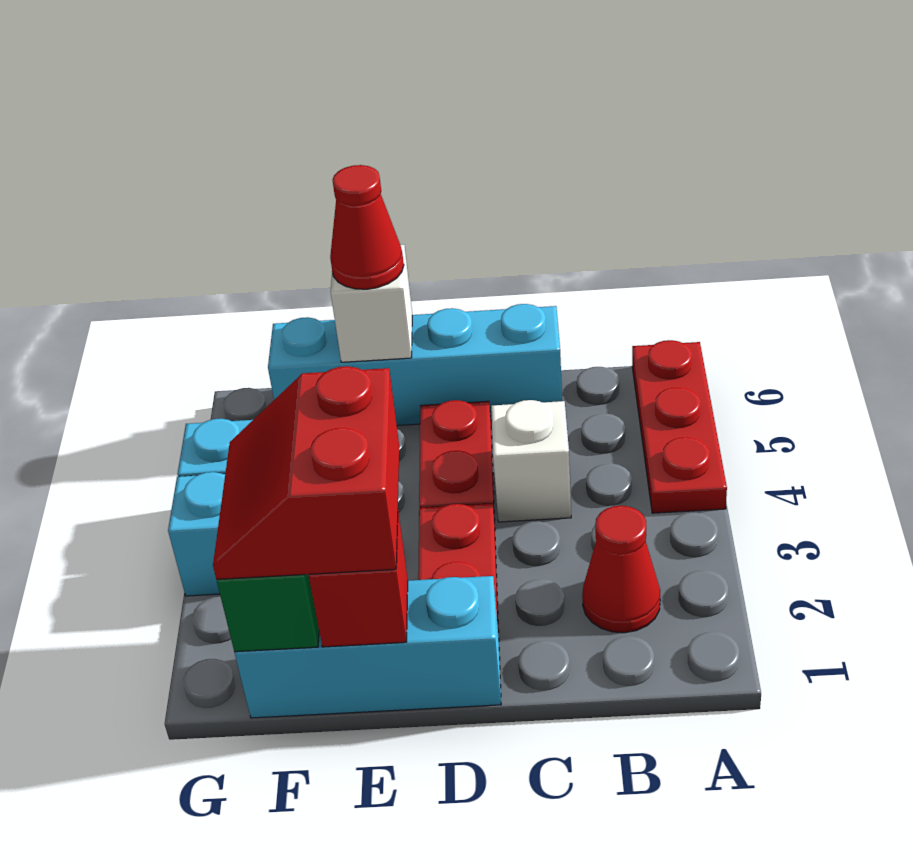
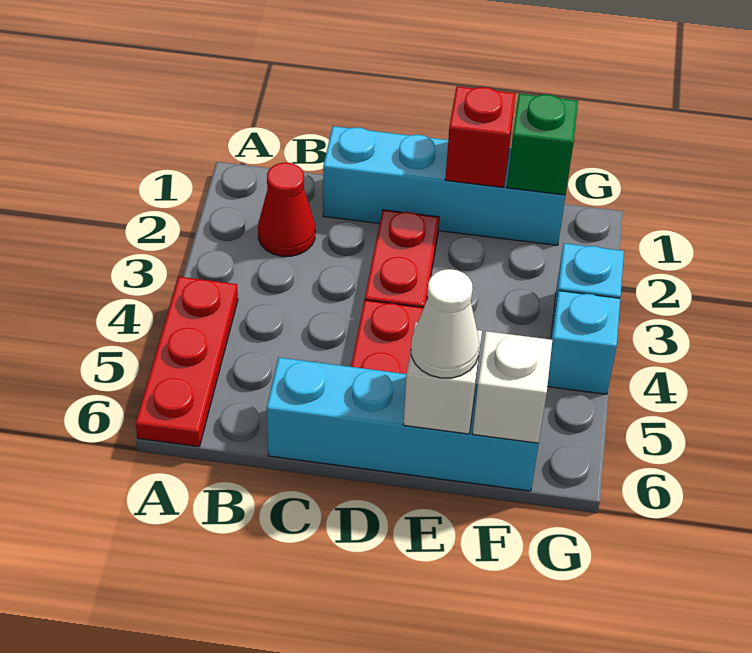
white 1x1 brick [491,400,571,522] -> white 1x1 brick moved to [473,331,552,443]
cyan 1x3 brick [235,576,501,718] -> cyan 1x4 brick [323,126,566,245]
red 2x2 slope [213,366,399,579] -> none
red 1x1 cone [330,165,404,289] -> white 1x1 cone [411,269,479,378]

